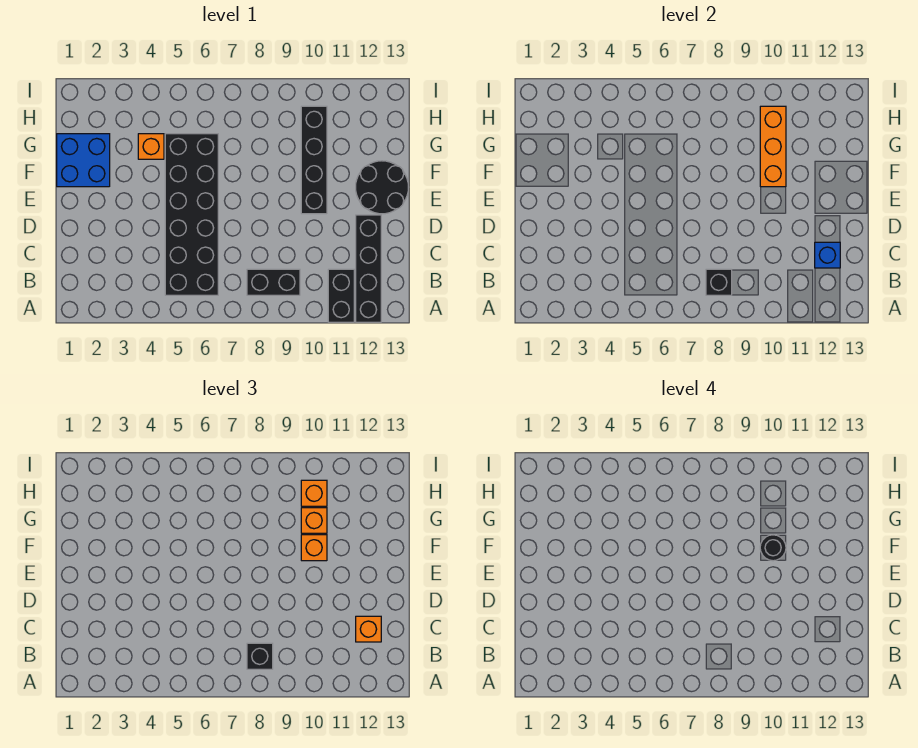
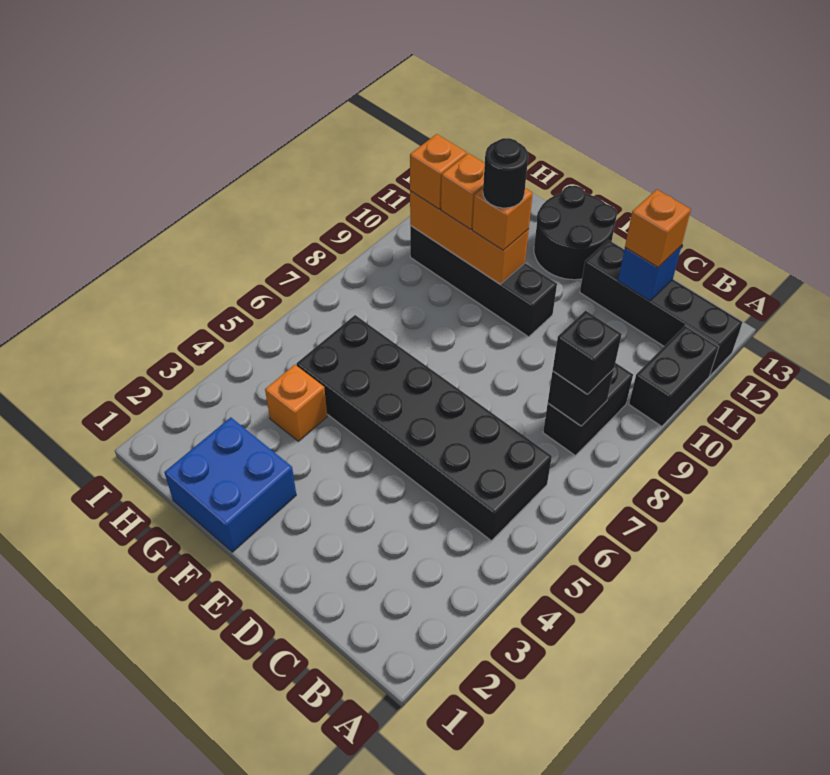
black 1x2 brick [328,269,354,322] -> black 1x2 brick turned to [629,326,719,426]

